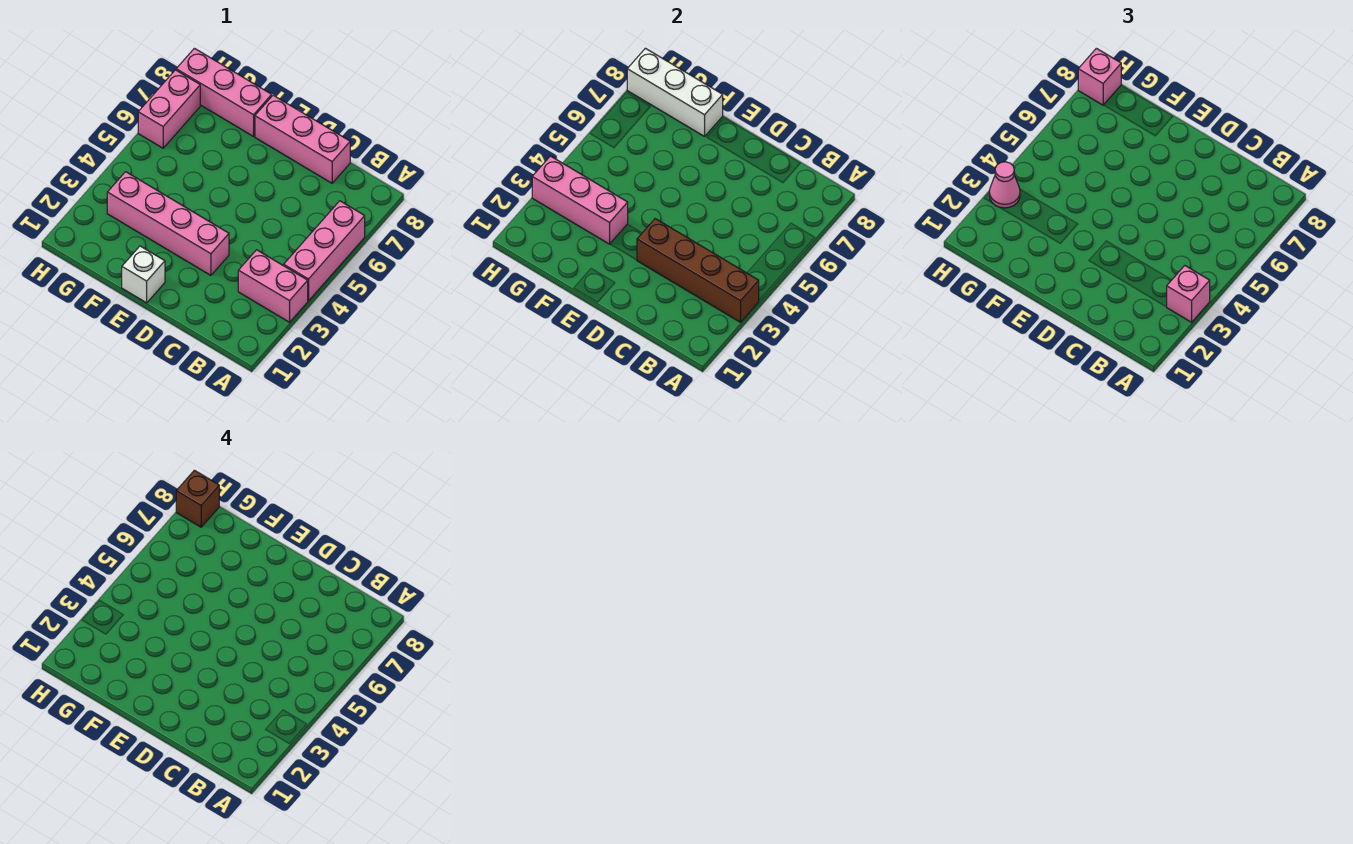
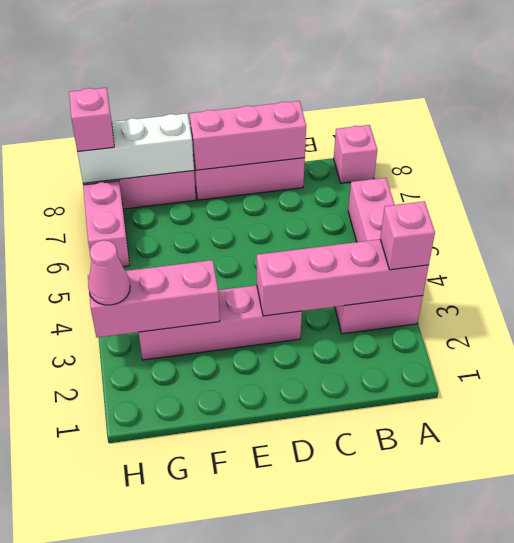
brown 1x4 brick [637,219,759,322] -> pink 1x4 brick [257,239,429,316]
none -> pink 1x1 brick [334,125,377,183]
none -> pink 1x3 brick [189,101,306,170]
white 1x1 brick [122,246,165,303] -> none
brown 1x1 brick [176,470,219,527] -> none

